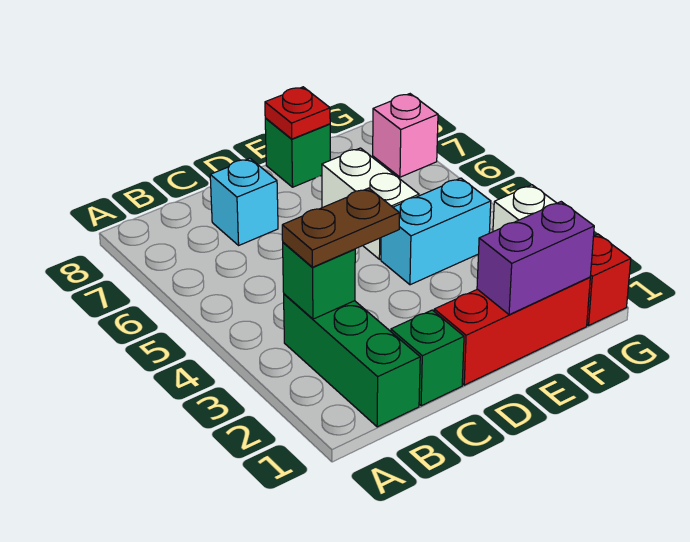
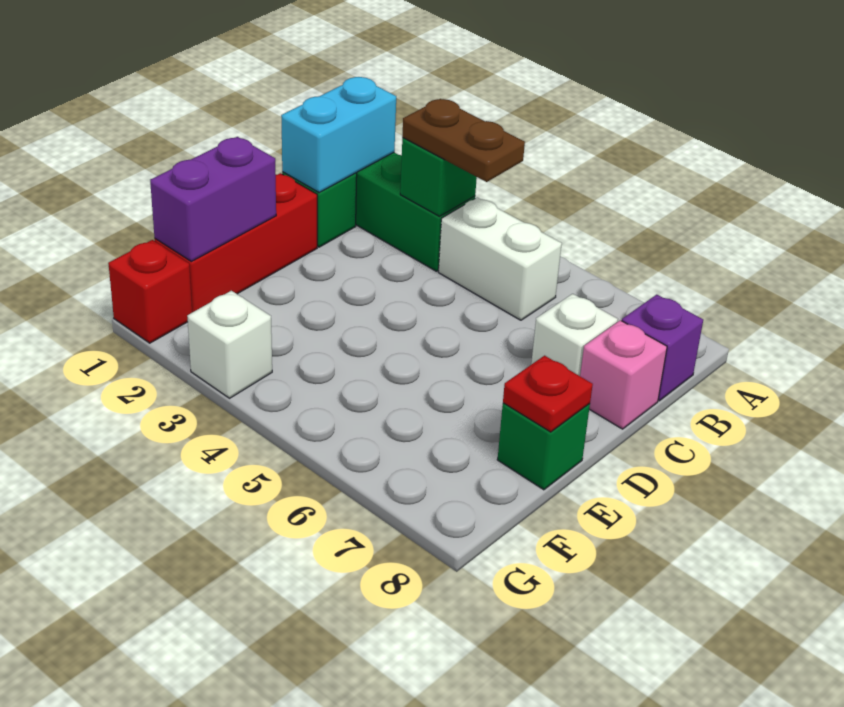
brown 1x2 plate [282,188,399,267] -> brown 1x2 plate turned to [402,99,525,182]
none -> purple 1x1 brick [622,295,703,401]
cyan 1x1 brick [210,158,278,245] -> white 1x1 brick [531,294,618,376]
cyan 1x2 brick [381,178,491,285] -> cyan 1x2 brick moved to [281,77,396,193]
white 1x2 brick [322,148,419,259] -> white 1x2 brick moved to [438,197,562,320]
pink 1x1 brick [373,94,438,177] -> pink 1x1 brick moved to [580,320,667,429]

